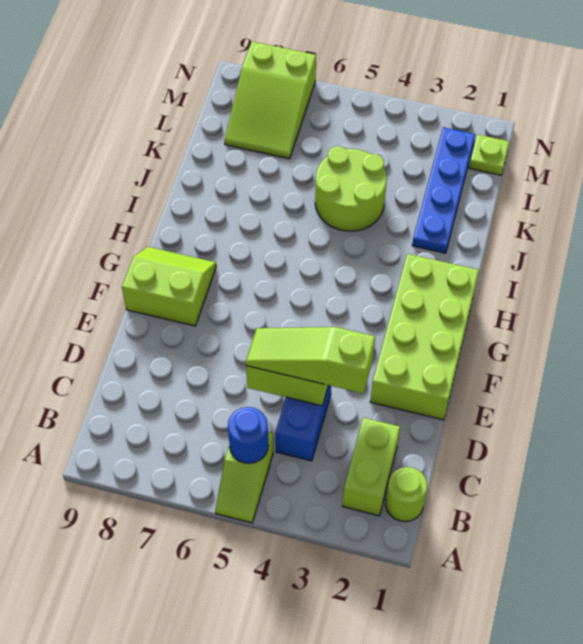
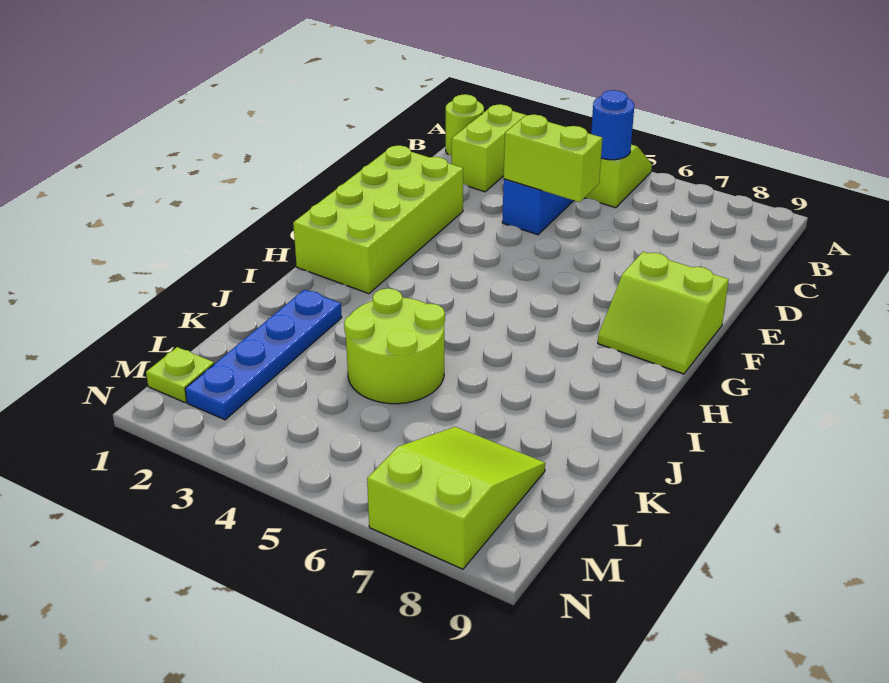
lime 1x3 slope [246,327,375,393] -> none

